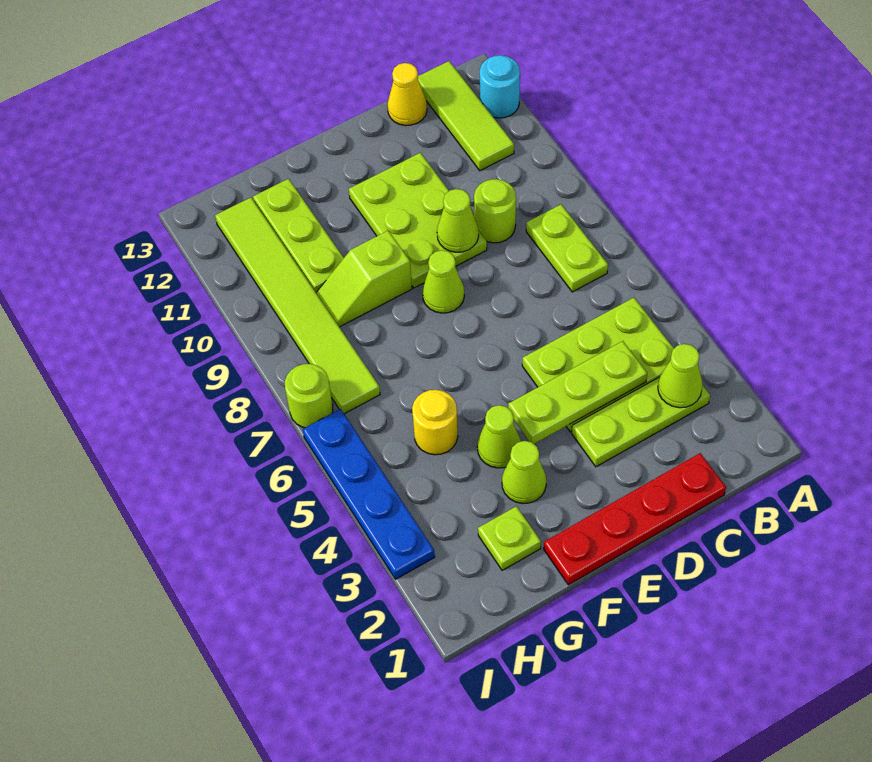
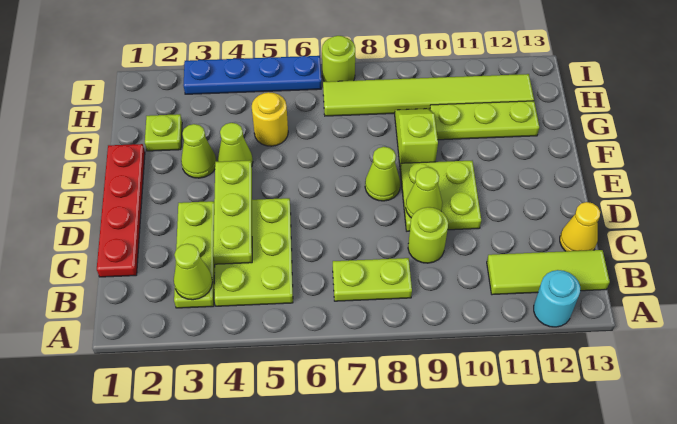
lime 2x3 plate [349,153,487,288] -> lime 2x2 plate [400,161,481,231]

